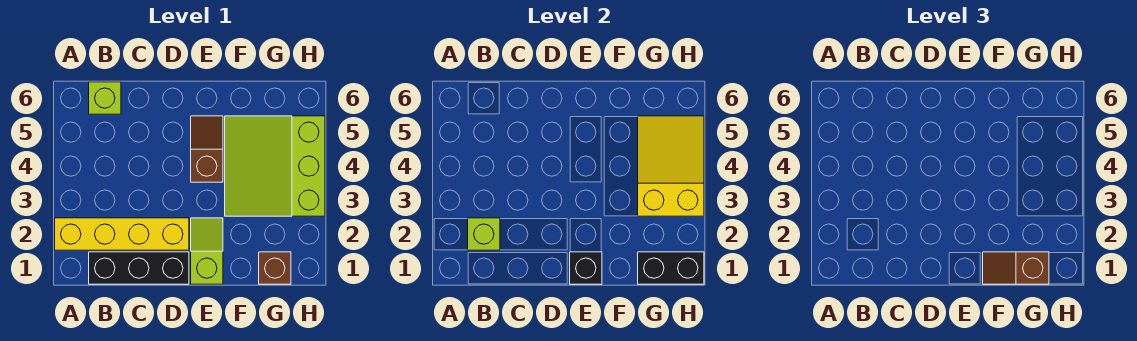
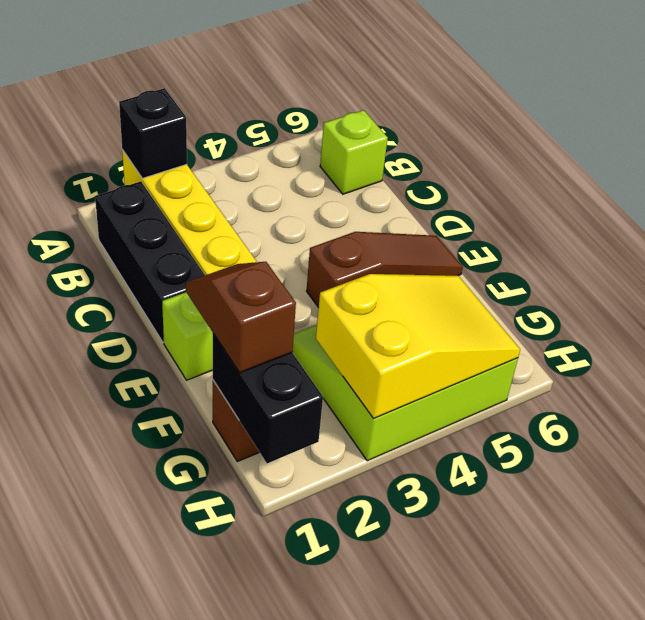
lime 1x1 brick [468,218,500,250] -> none
black 1x1 brick [570,252,602,284] -> black 1x1 brick moved to [119,88,187,178]
brown 1x2 slope [191,116,223,182] -> brown 1x3 slope [307,232,463,308]

